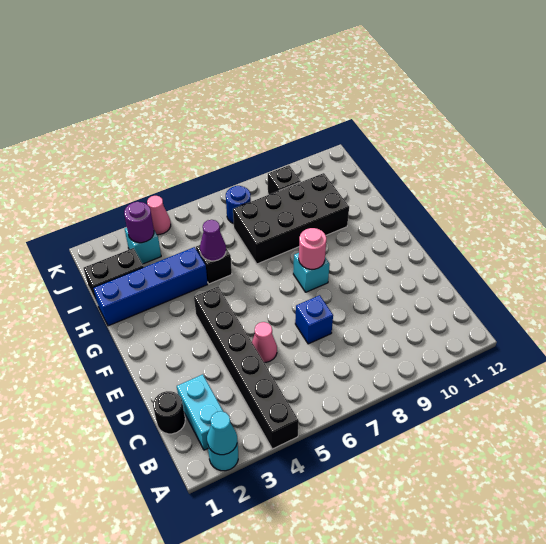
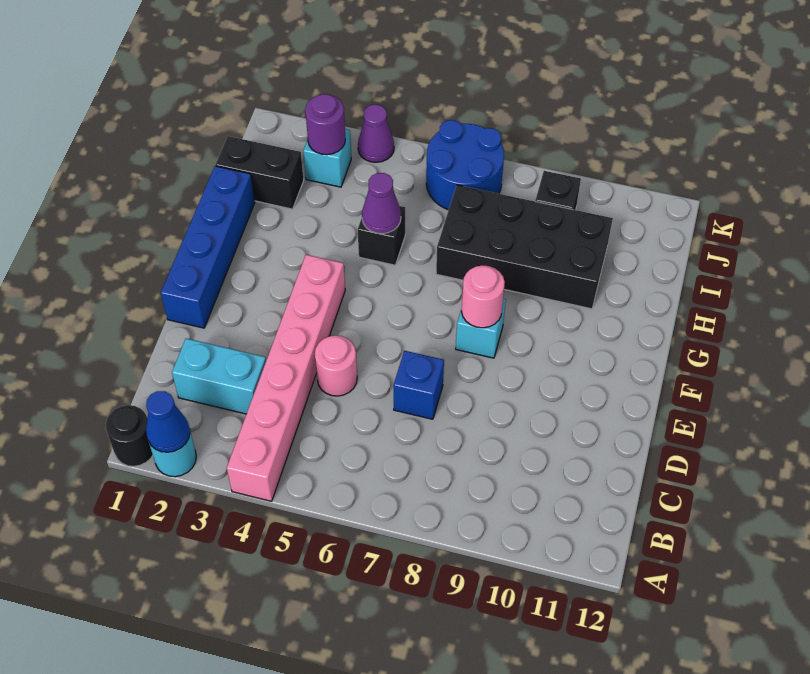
cyan 1x1 cone [207,411,237,455] -> blue 1x1 cone [146,391,190,452]
black 1x6 brick [194,287,299,449] -> pink 1x6 brick [227,255,345,501]
cyan 1x2 brick [177,374,223,450] -> cyan 1x2 brick turned to [172,339,266,414]
black 1x1 round brick [153,391,185,434] -> black 1x1 round brick moved to [106,405,153,466]
pink 1x1 cone [252,322,277,363] -> pink 1x1 round brick [315,336,357,396]
blue 1x4 brick [93,247,208,326] -> blue 1x4 brick turned to [161,166,255,328]
blue 1x1 round brick [226,186,251,224] -> blue 2x2 round brick [426,120,504,210]
pink 1x1 cone [147,196,171,235] -> purple 1x1 cone [358,105,394,162]

